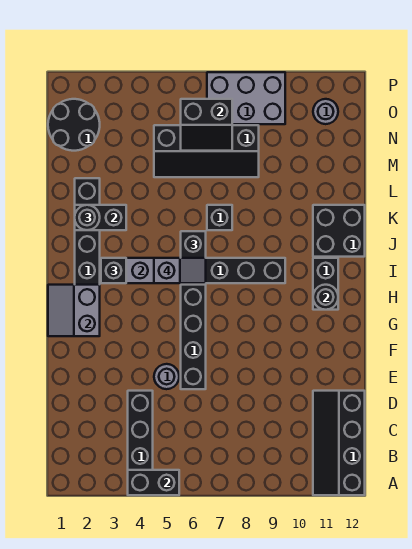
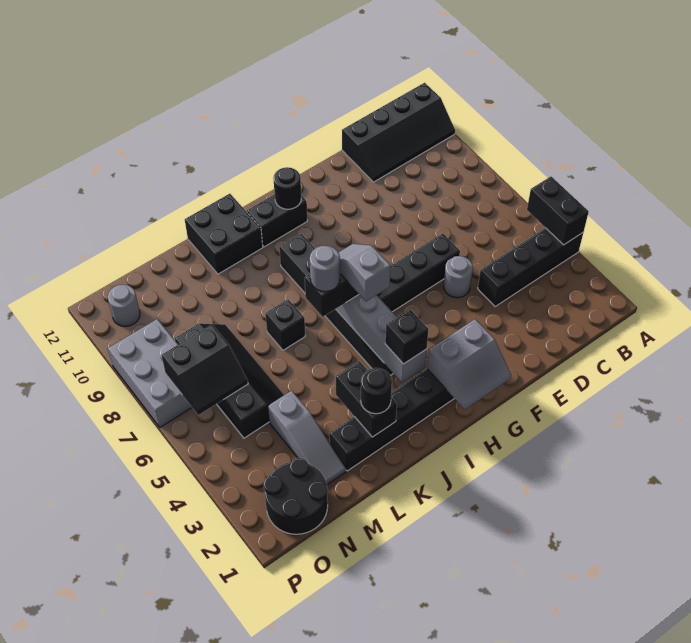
none -> grey 1x1 round brick [310,246,340,292]
none -> grey 1x3 slope [268,391,346,485]
black 2x2 slope [181,99,232,151] -> black 2x2 slope turned to [162,324,248,415]

